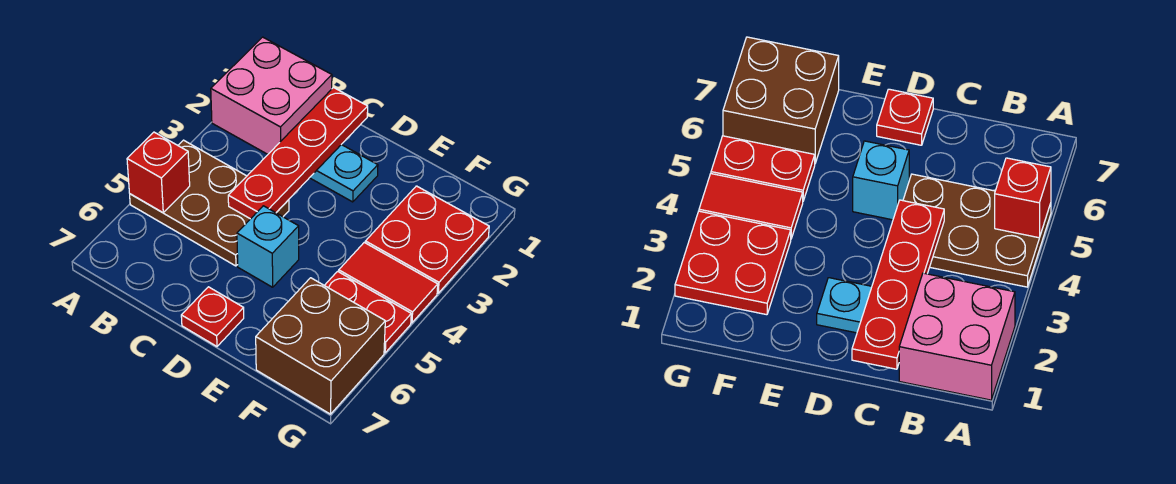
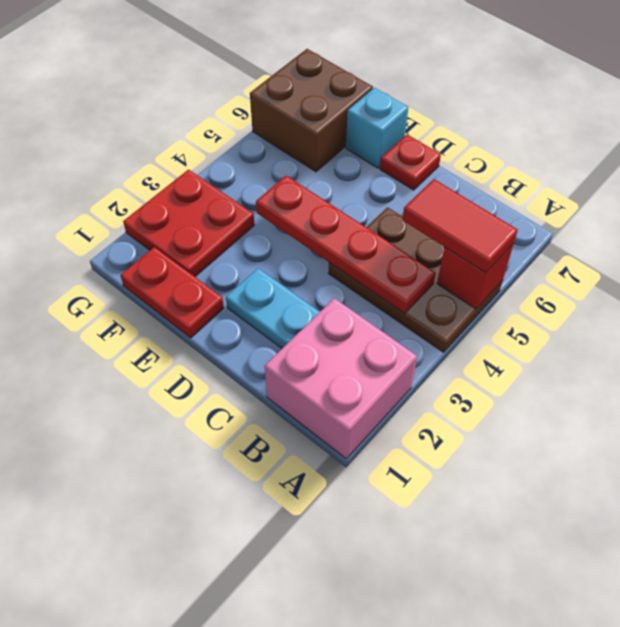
red 1x4 plate [228,88,368,219] -> red 1x4 plate turned to [256,176,436,314]
cyan 1x1 brick [237,206,299,287] -> cyan 1x1 brick moved to [346,88,408,168]
red 1x2 tile [339,242,438,323] -> red 1x2 tile moved to [403,179,518,273]
red 1x2 plate [325,271,411,353] -> red 1x2 plate moved to [120,247,224,338]

